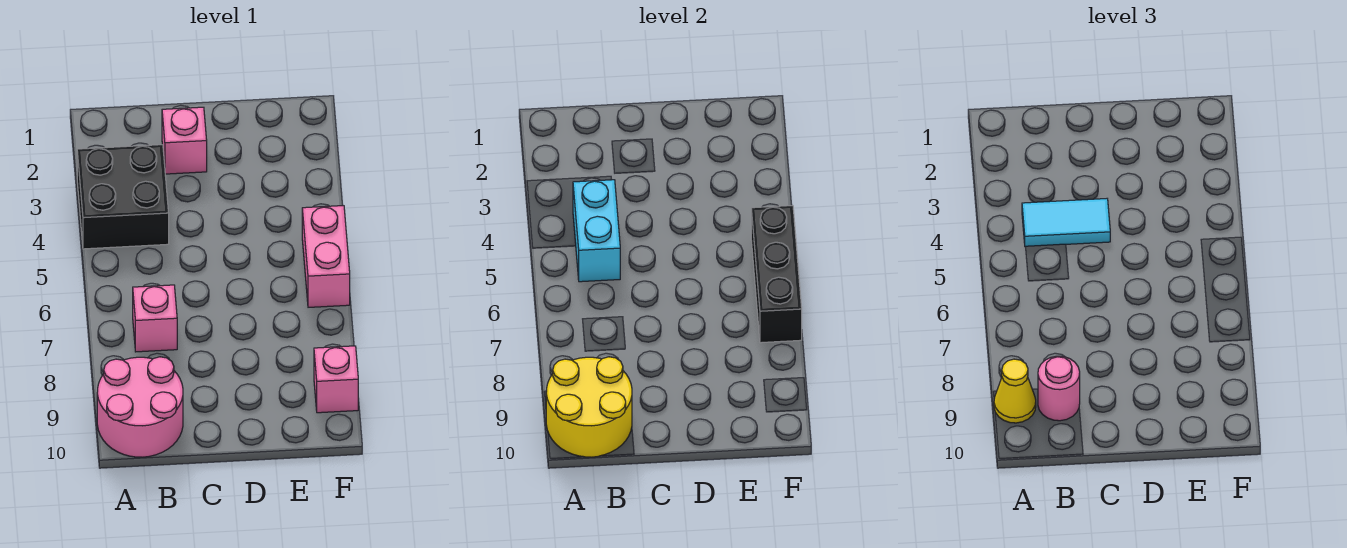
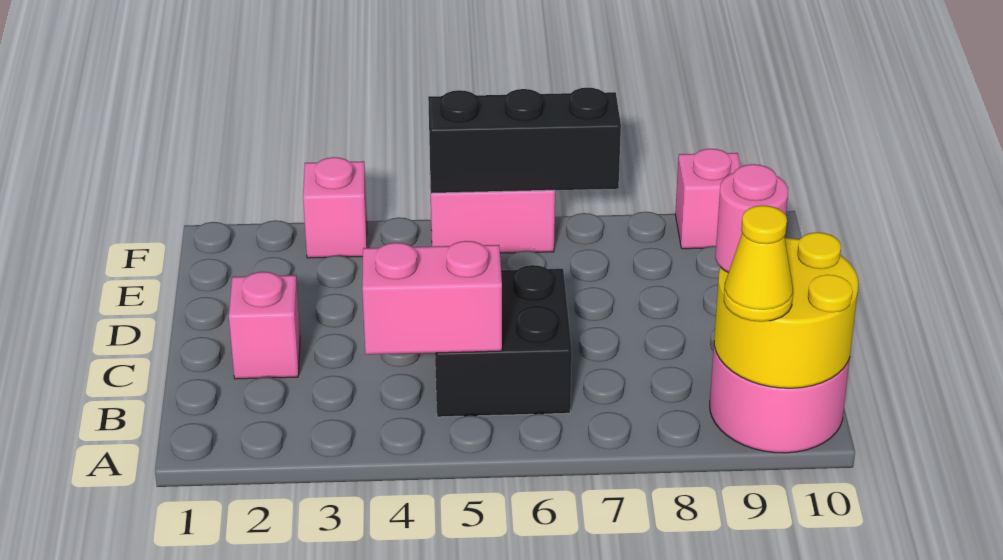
black 2x2 brick [77,145,169,249] -> black 2x2 brick moved to [435,265,572,417]
cyan 1x2 brick [573,180,620,282] -> pink 1x2 brick [362,241,502,355]
cyan 1x2 tile [1022,199,1110,247] -> none
pink 1x1 brick [133,285,177,352] -> pink 1x1 brick moved to [303,157,367,258]

